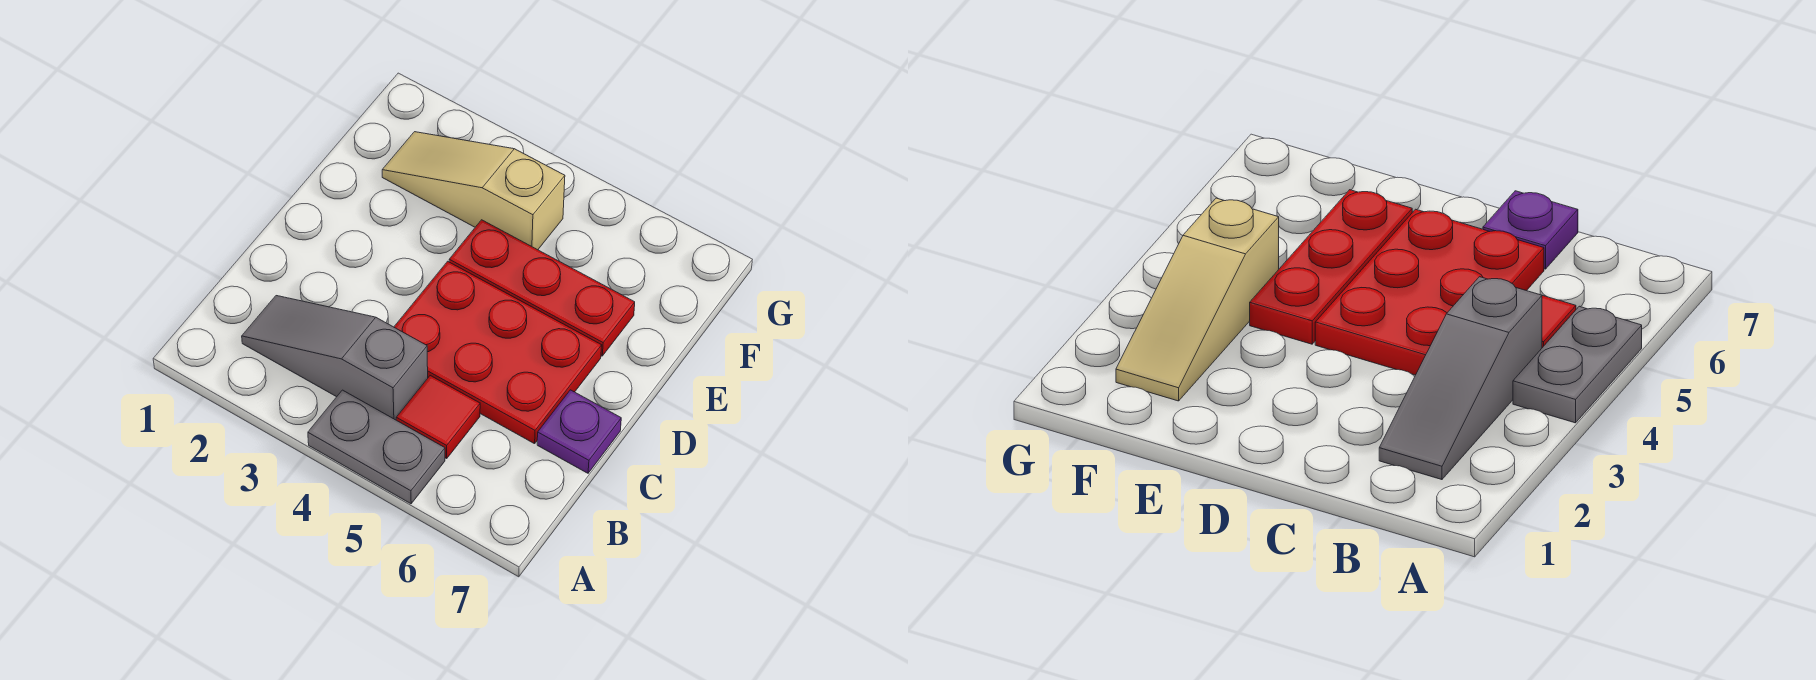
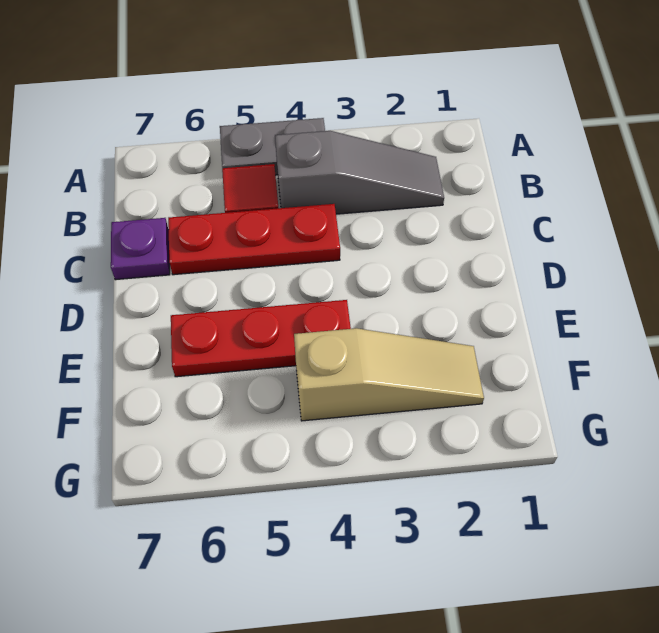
red 2x3 plate [394,261,602,444] -> red 1x3 plate [168,204,340,275]

